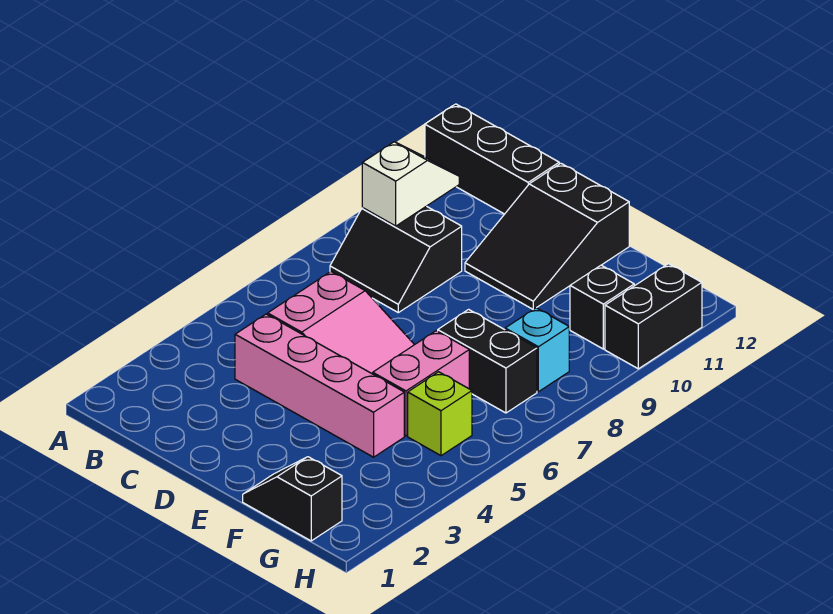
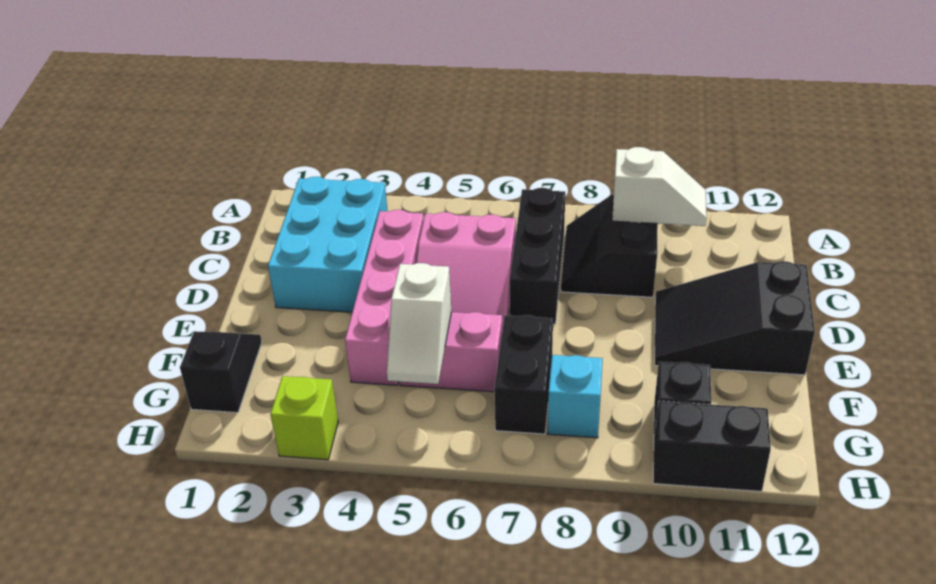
black 1x3 brick [425,104,559,214] -> black 1x3 brick moved to [510,188,565,324]
none -> cyan 2x3 brick [268,177,388,312]
none -> white 1x2 slope [387,263,451,384]
lime 1x1 brick [408,372,472,456] -> lime 1x1 brick moved to [271,376,338,460]

